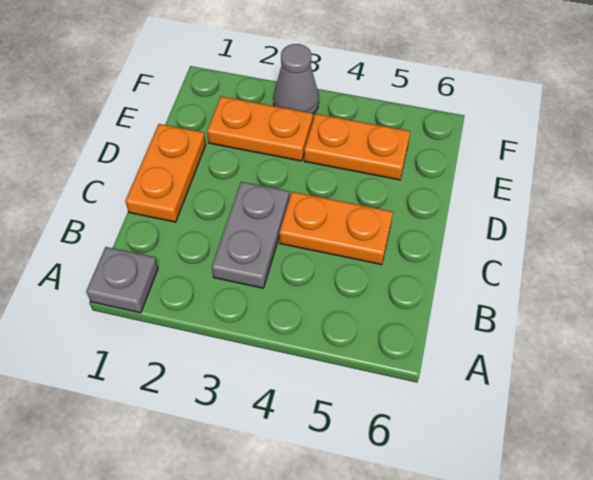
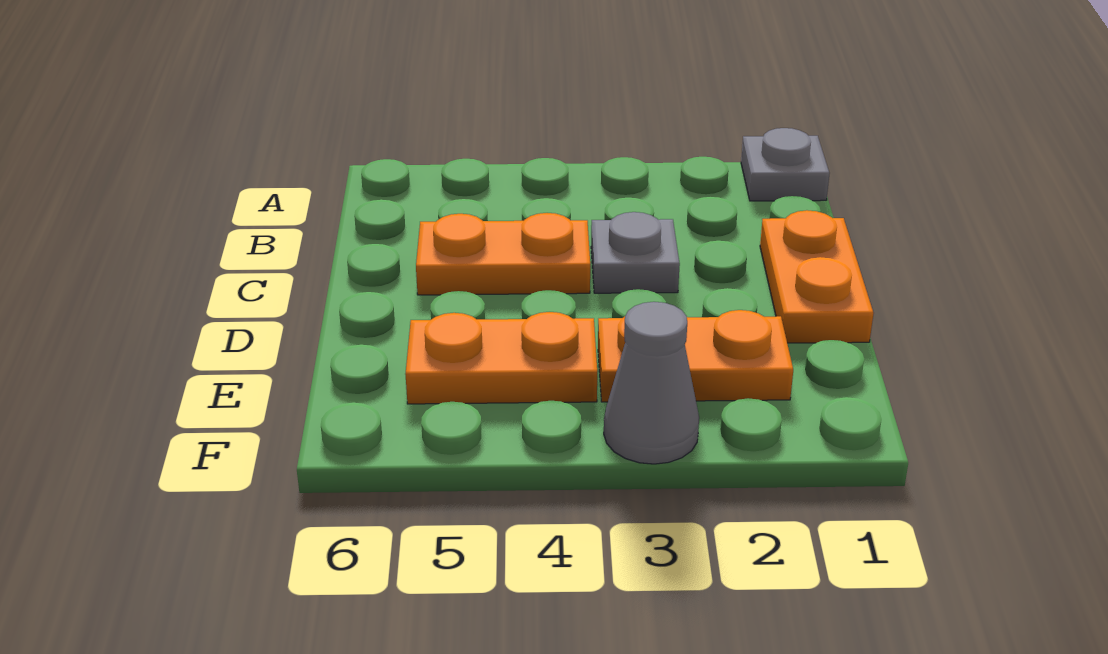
grey 1x2 plate [212,182,289,288] -> grey 1x1 plate [591,212,680,293]

